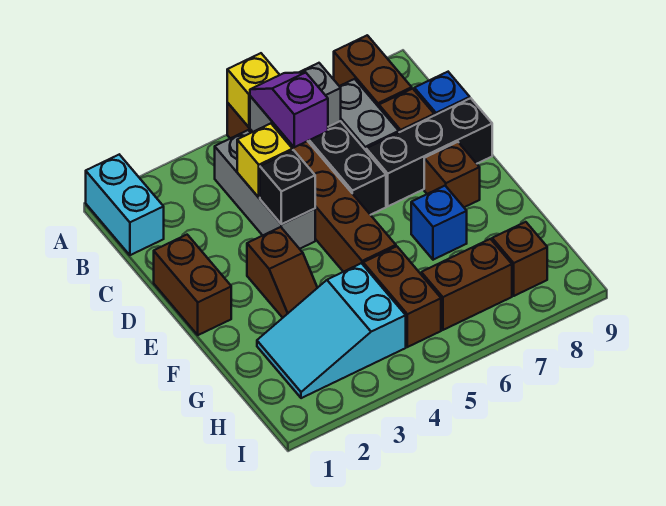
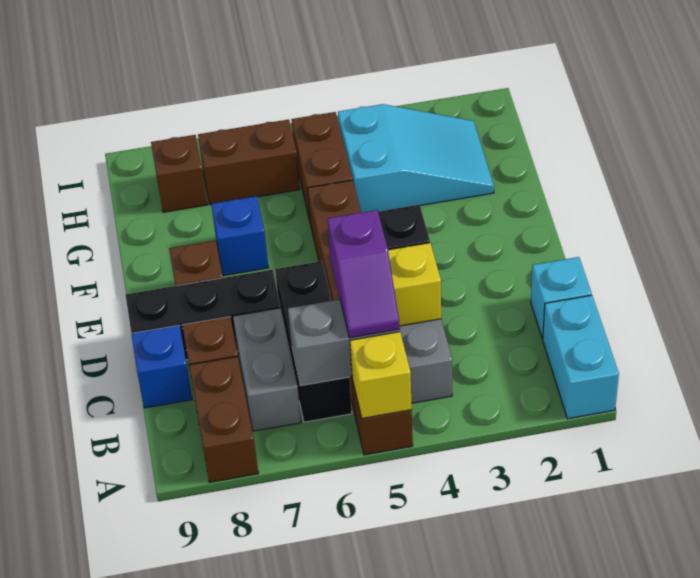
none -> cyan 1x1 brick [531,257,592,339]
brown 1x2 brick [154,235,231,335] -> none
brown 1x2 slope [247,227,317,318] -> none

